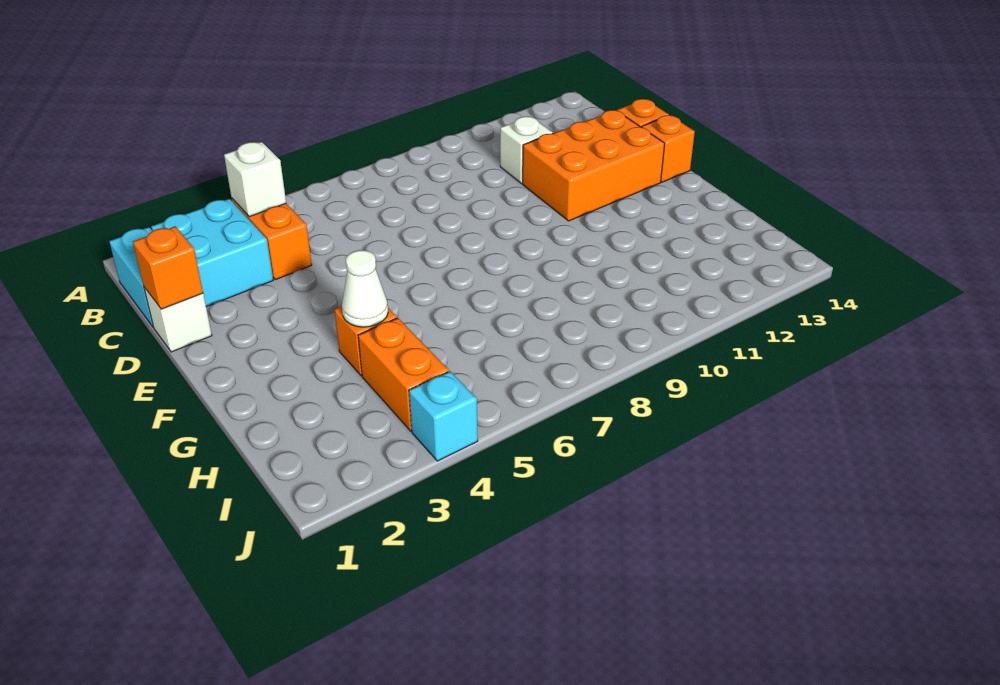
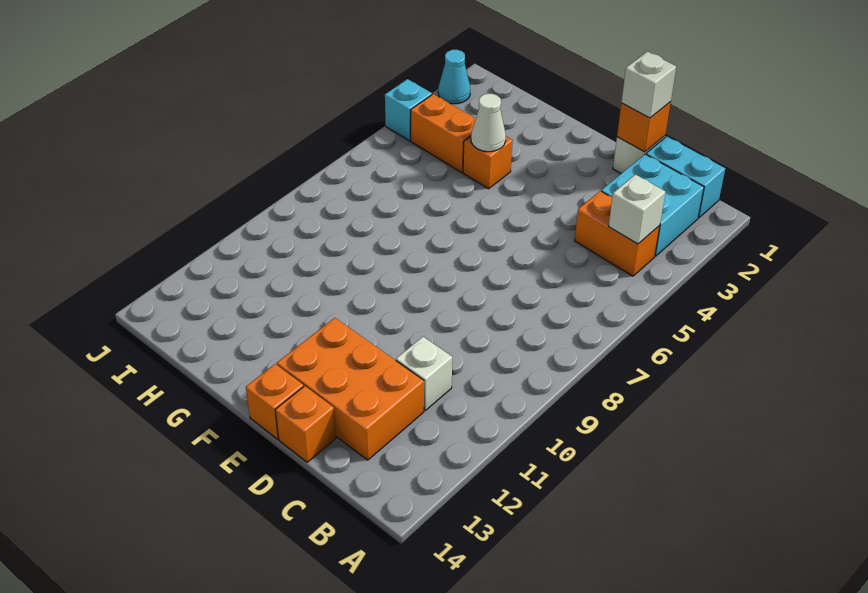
none -> white 1x1 brick [621,52,676,118]
orange 2x3 brick [523,110,665,221] -> orange 2x3 brick turned to [277,318,424,460]
none -> cyan 1x1 cone [438,50,470,104]

